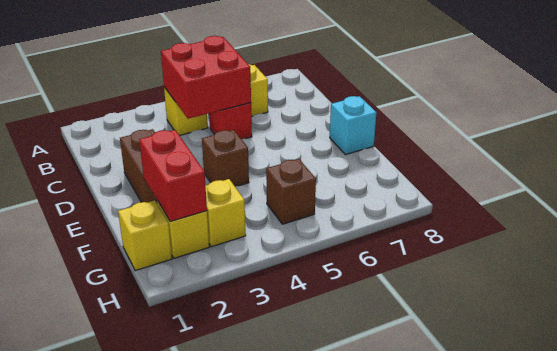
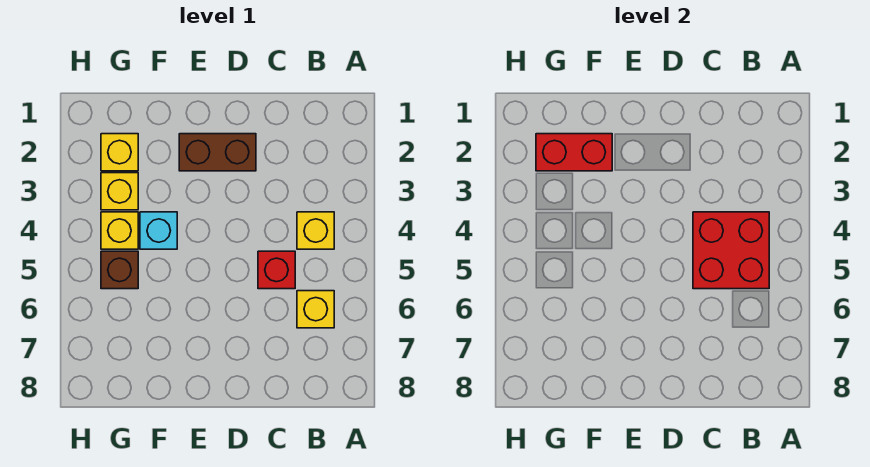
brown 1x1 brick [202,130,249,187] -> none
cyan 1x1 brick [330,96,376,155] -> cyan 1x1 brick moved to [140,212,177,249]
yellow 1x1 brick [118,200,172,271] -> yellow 1x1 brick moved to [101,212,138,249]

